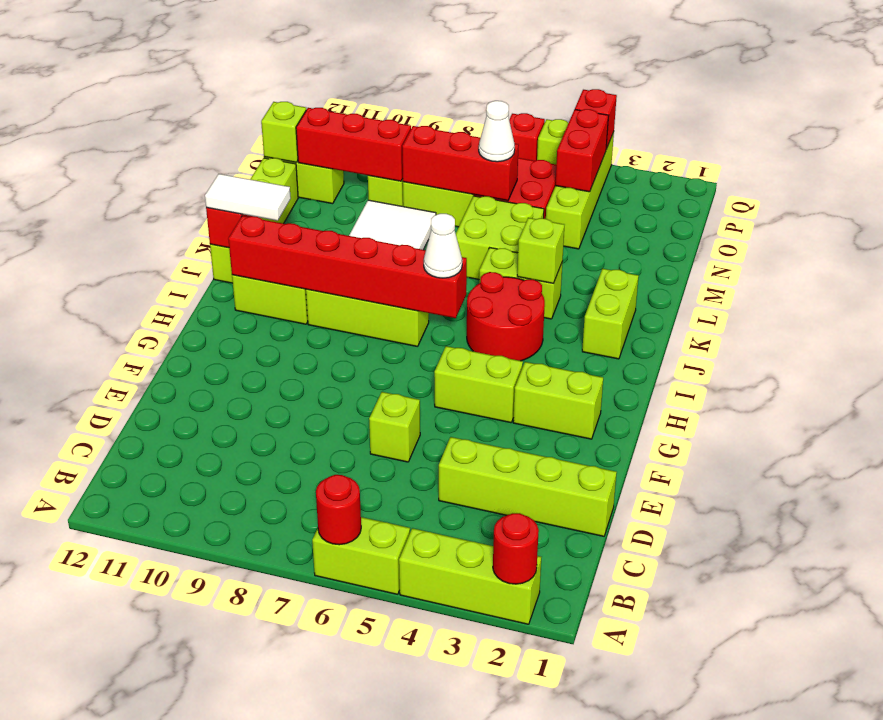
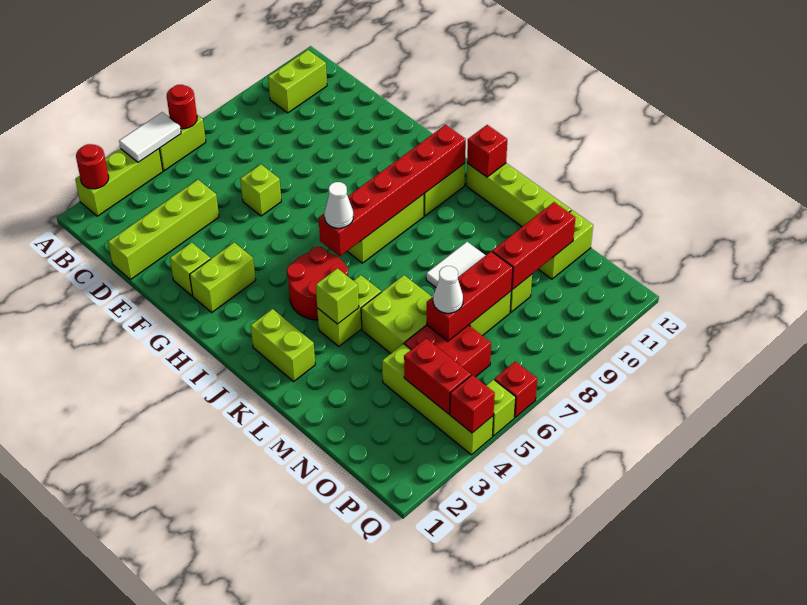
lime 1x2 brick [434,346,523,423] -> lime 1x2 brick moved to [268,50,327,113]
white 1x2 tile [205,174,291,221] -> white 1x2 tile moved to [119,112,181,162]
lime 1x1 brick [261,102,306,162] -> lime 1x1 brick moved to [170,242,211,296]

